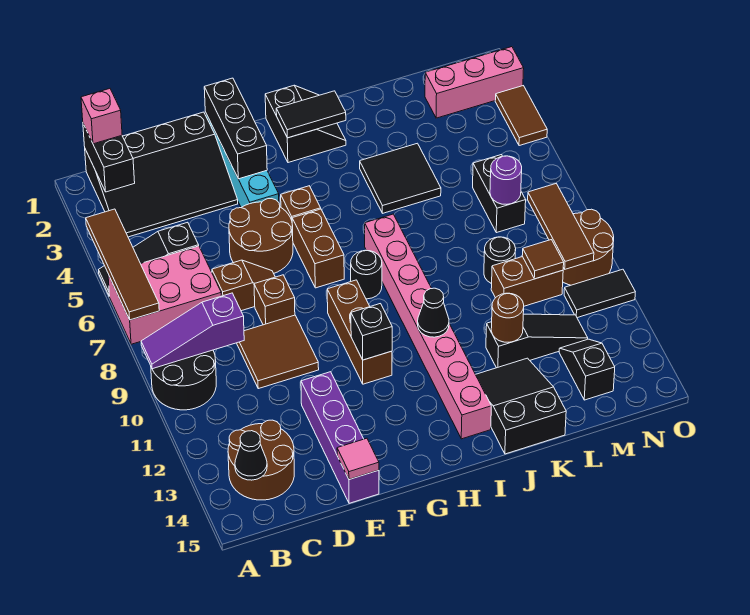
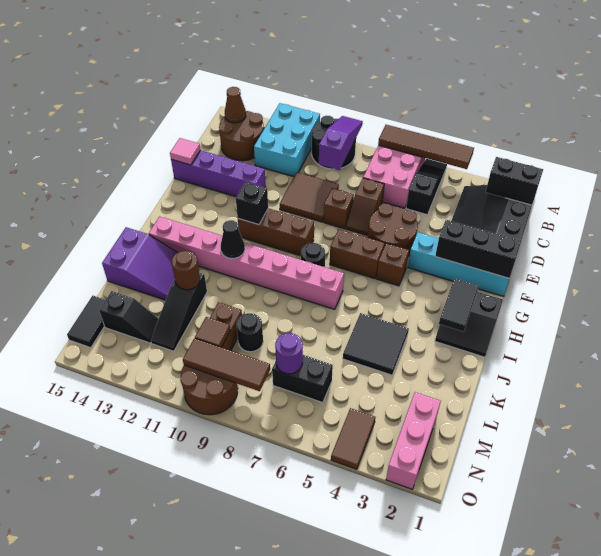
none -> cyan 2x3 brick [254,103,320,177]
pink 1x1 brick [81,89,122,144] -> none
black 1x1 cone [235,431,267,480] -> brown 1x1 cone [225,87,246,123]
black 2x3 slope [476,358,566,454] -> purple 2x3 slope [102,227,178,300]
black 1x2 tile [564,269,635,318] -> black 1x2 tile moved to [67,296,105,348]
brown 1x2 tile [495,86,547,146] -> brown 1x2 tile turned to [331,408,375,469]

